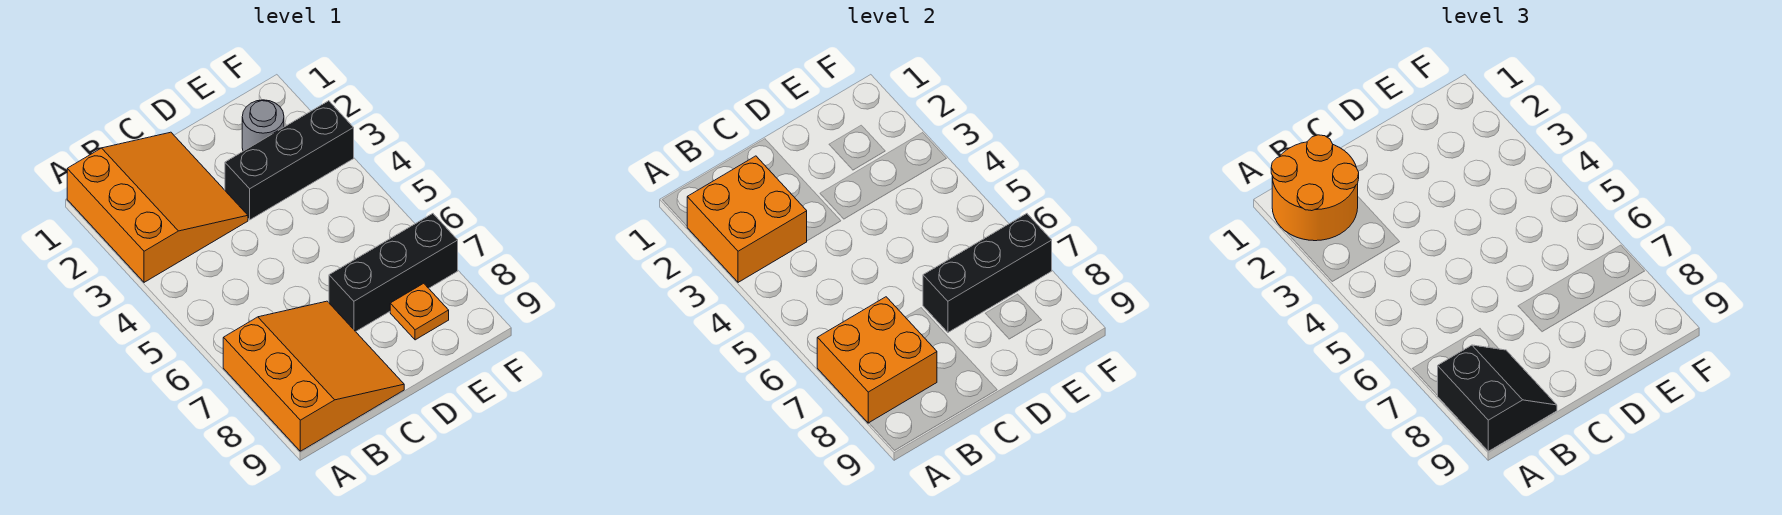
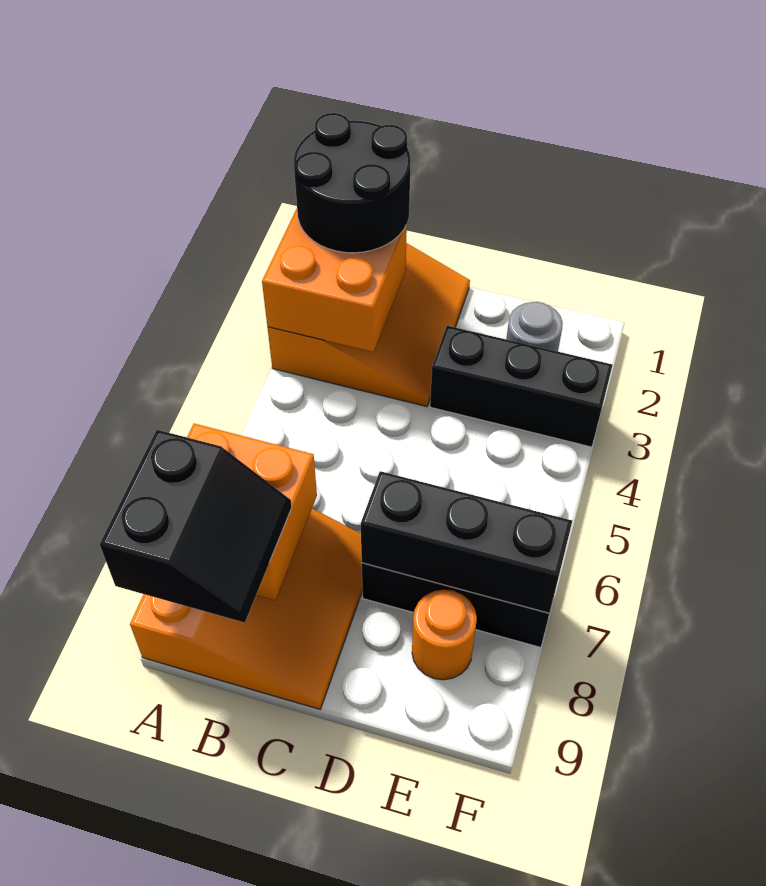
orange 2x2 round brick [1271,135,1359,241] -> black 2x2 round brick [293,113,411,253]
orange 1x1 plate [390,283,449,340] -> orange 1x1 round brick [412,590,477,680]

